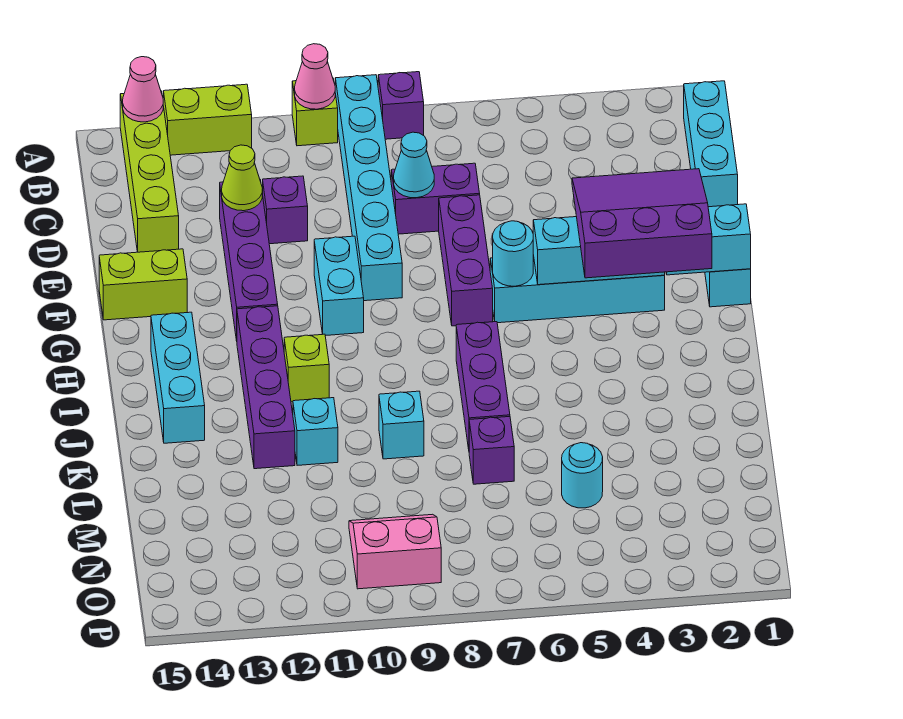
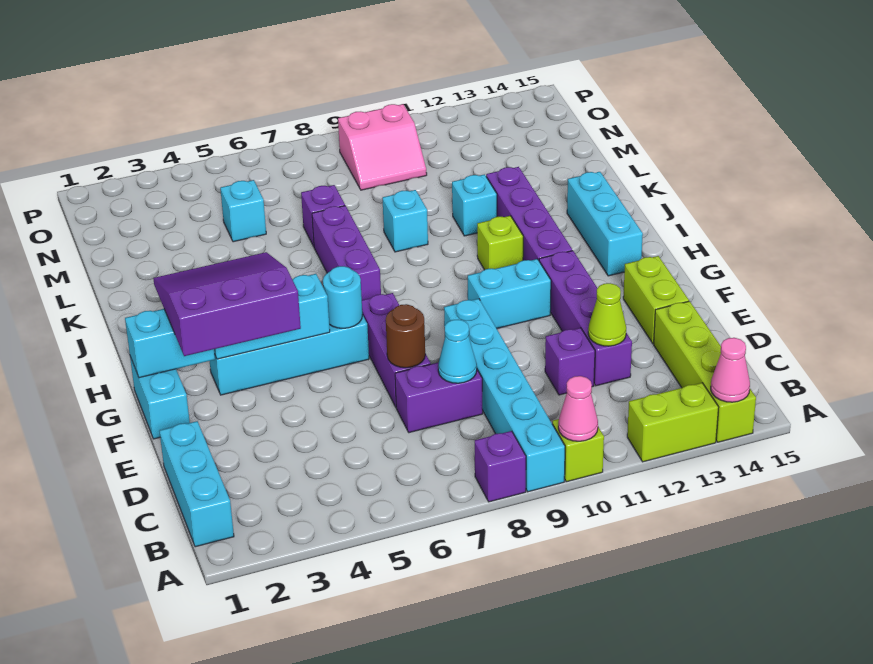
none -> brown 1x1 round brick [386,304,425,368]
purple 3x3 slope [572,169,712,278] -> purple 3x3 slope turned to [153,252,301,356]
cyan 1x2 brick [314,236,364,336] -> cyan 1x2 brick turned to [468,259,551,328]
lime 1x2 brick [99,249,187,320] -> lime 1x2 brick turned to [623,256,689,344]
cyan 1x1 round brick [562,443,603,508] -> cyan 1x1 brick [220,180,266,242]

